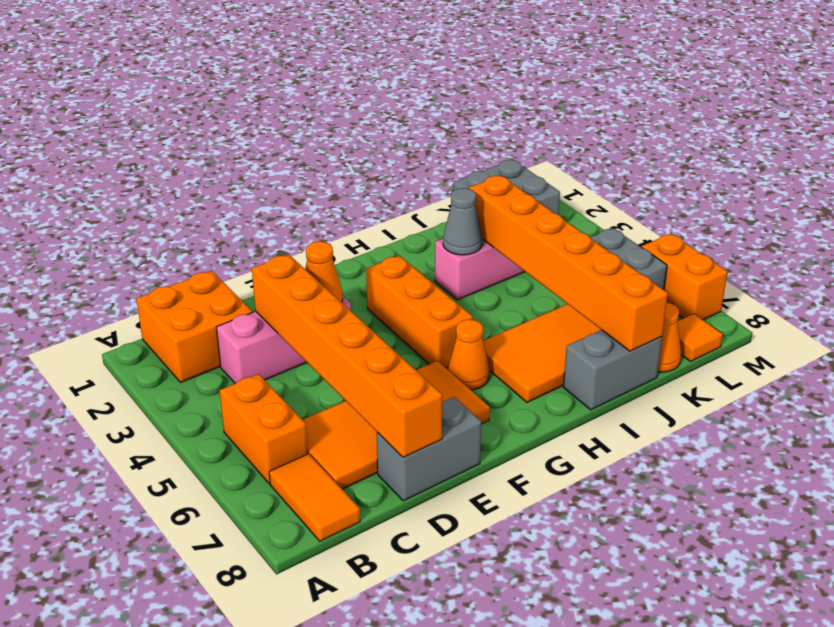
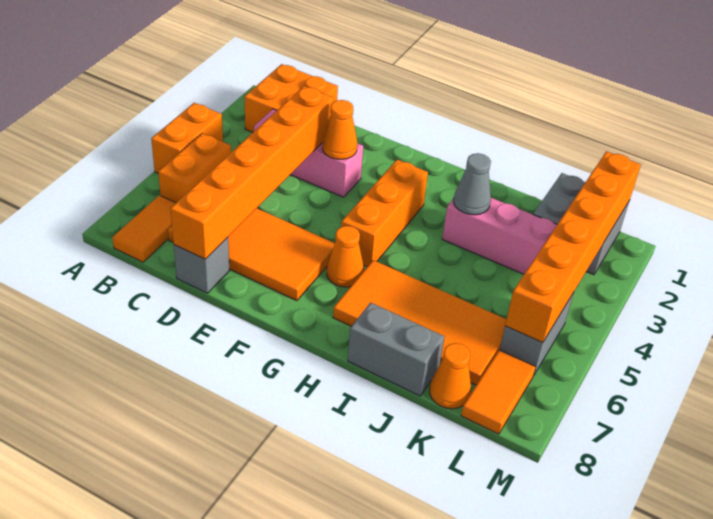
grey 1x2 brick [377,397,481,501] -> grey 1x1 brick [174,237,230,293]
orange 1x6 brick [469,175,668,351] -> orange 1x6 brick moved to [505,151,641,343]
orange 1x1 tile [678,314,723,361] -> orange 1x2 tile [461,350,536,434]
orange 1x2 brick [642,234,728,320] -> orange 1x2 brick moved to [151,103,223,173]

